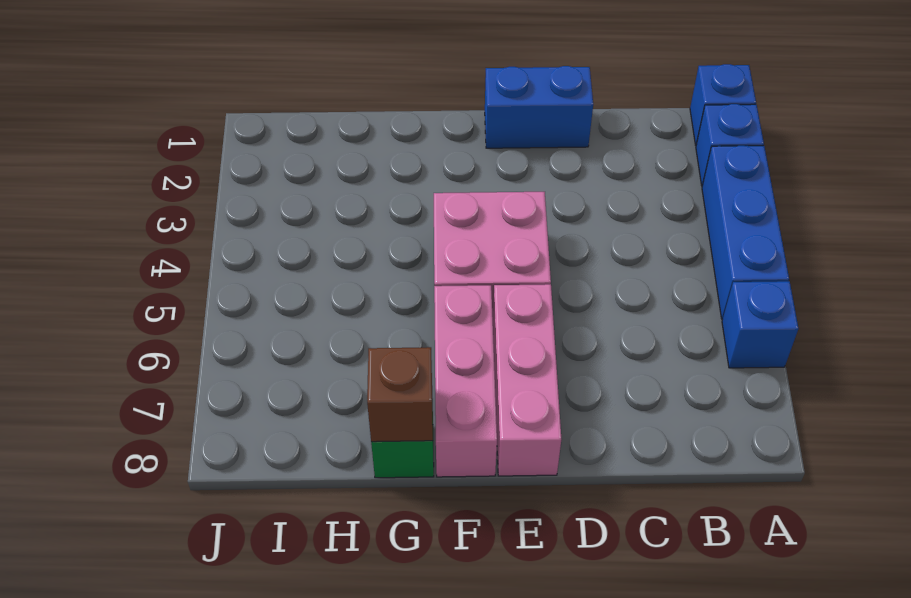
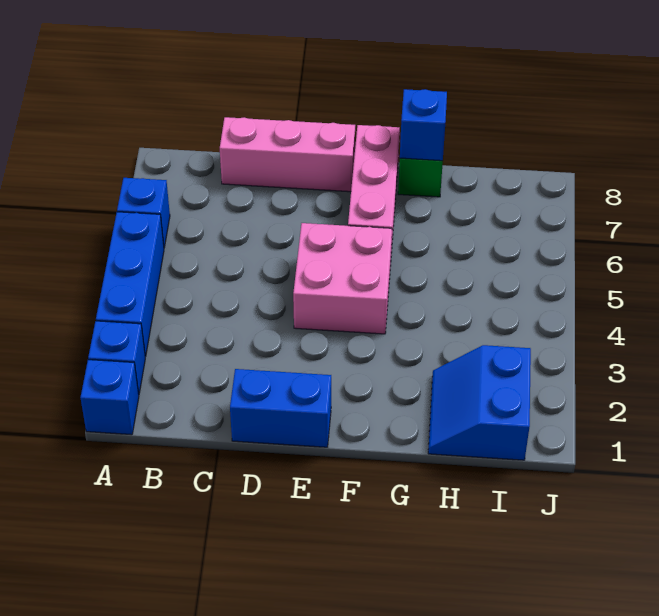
pink 1x3 brick [493,284,561,476] -> pink 1x3 brick turned to [220,117,355,192]
brown 1x1 brick [367,347,433,442] -> blue 1x1 brick [400,89,447,161]
none -> blue 2x2 slope [428,345,531,460]

